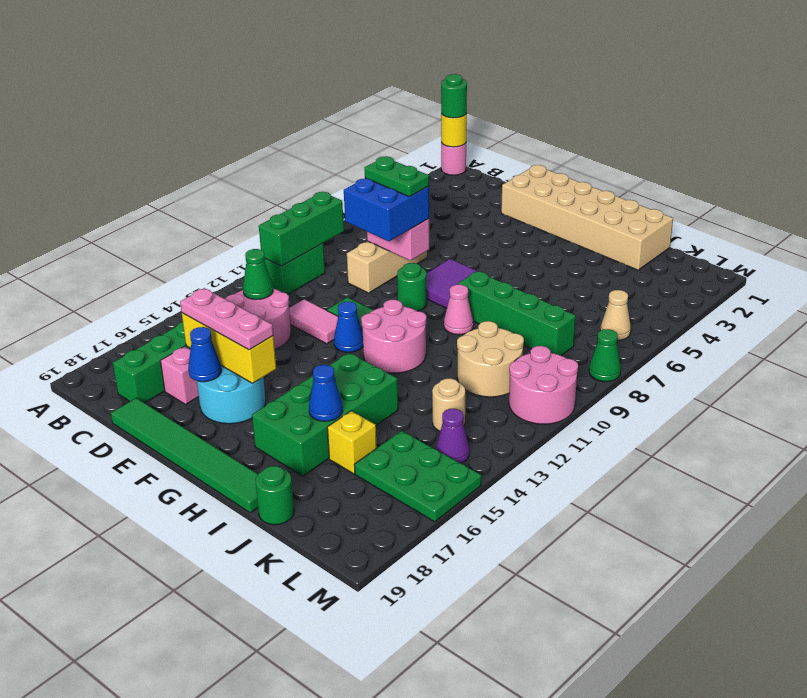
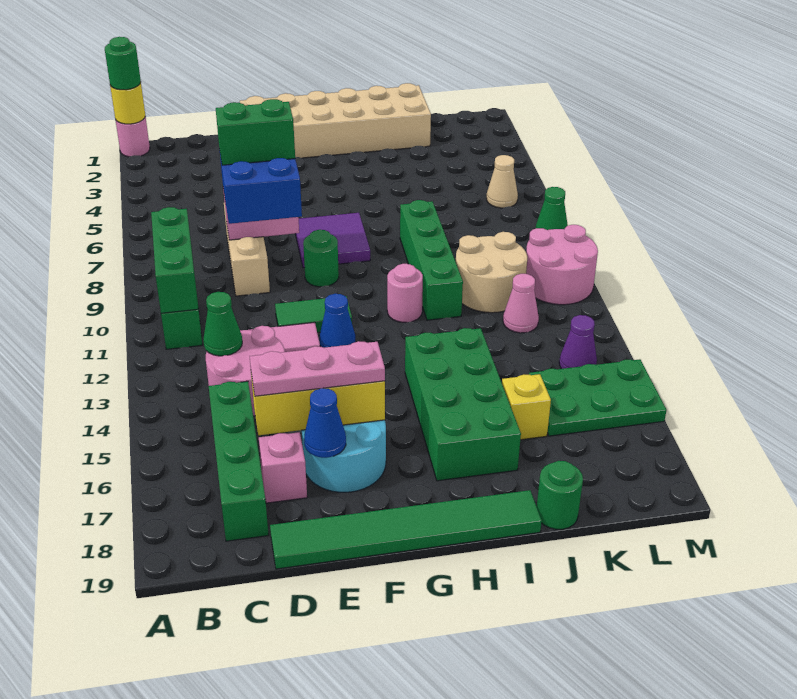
green 1x2 plate [364,156,429,197] -> green 1x2 brick [216,99,295,165]
pink 2x2 round brick [361,300,427,373] -> pink 1x1 round brick [387,264,423,322]
green 1x4 brick [458,271,576,356] -> green 1x4 brick turned to [400,200,463,320]
pink 1x1 cone [444,285,473,335] -> pink 1x1 cone moved to [503,274,539,333]
blue 1x1 cone [309,365,343,421] -> none
tan 1x1 round brick [432,378,465,431] -> none

